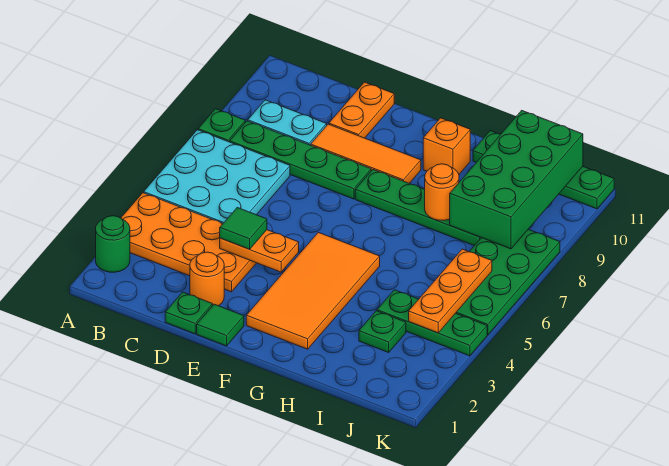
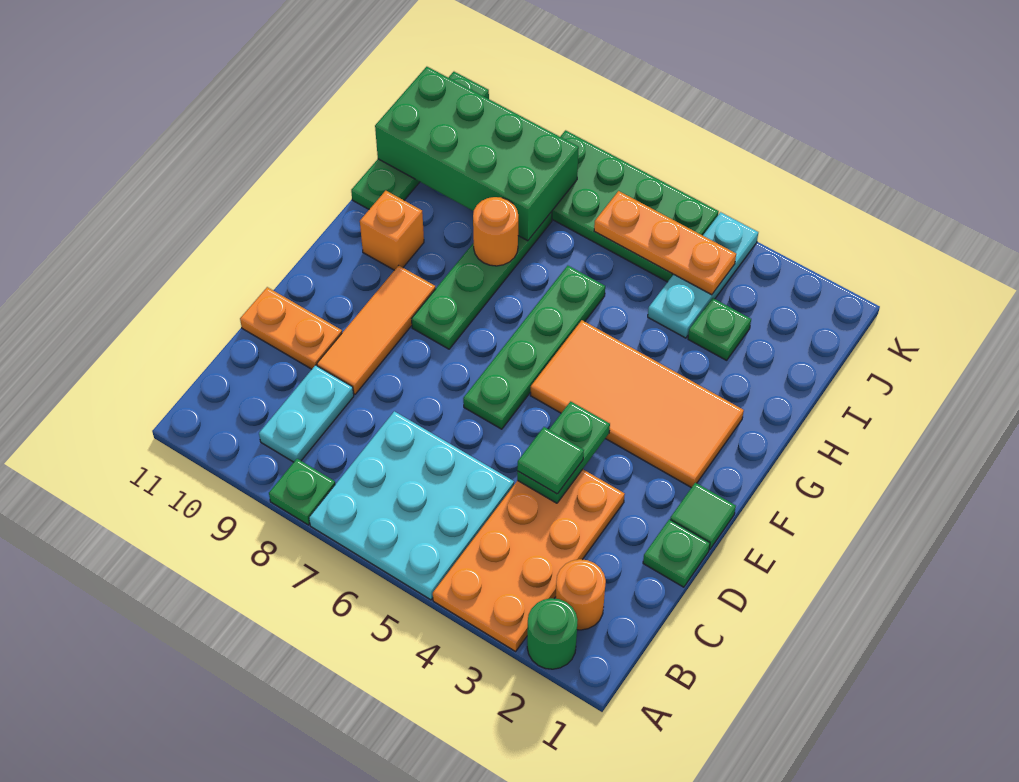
green 1x4 plate [230,121,371,199] -> green 1x4 plate moved to [463,266,605,429]
orange 1x1 round brick [190,252,224,306] -> orange 1x1 round brick moved to [556,559,606,630]
orange 1x2 plate [220,230,299,272] -> green 1x2 plate [517,401,610,503]
green 1x3 plate [377,290,487,356] -> cyan 1x3 plate [648,212,758,338]

